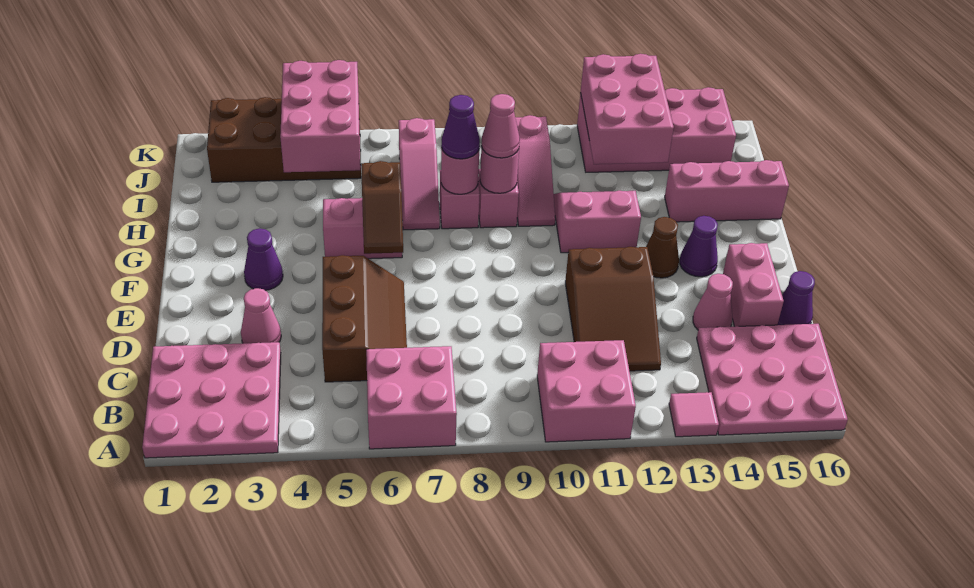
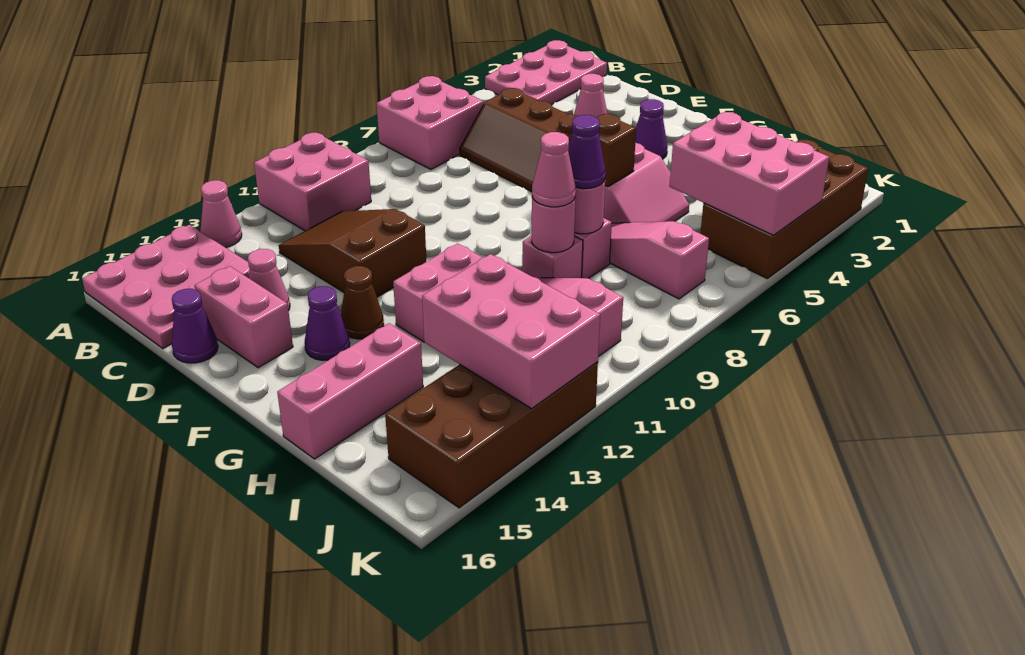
pink 3x3 plate [142,342,281,458] -> pink 2x3 plate [485,40,607,104]
pink 1x1 tile [669,392,719,437] -> pink 1x1 cone [200,180,242,247]
pink 2x4 brick [577,87,736,172] -> brown 2x4 brick [385,362,598,508]

